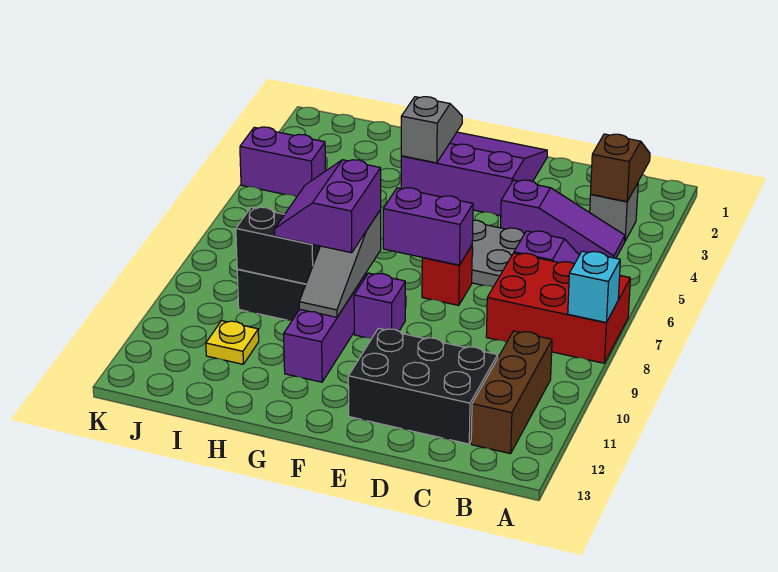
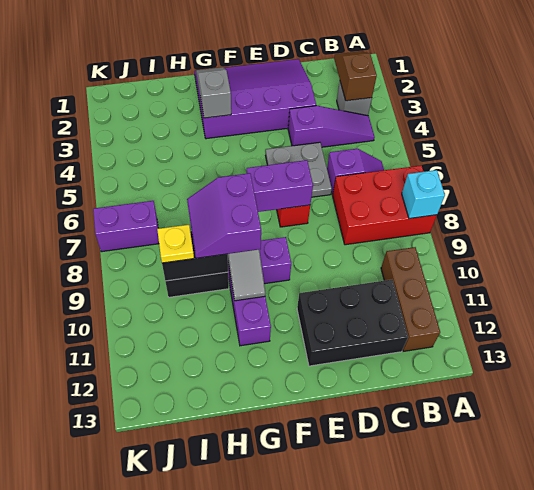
purple 3x3 slope [401,132,547,216] -> purple 3x4 slope [194,59,316,139]
yellow 1x1 plate [206,321,259,364] -> yellow 1x1 plate moved to [157,225,194,263]
purple 1x2 brick [240,127,326,197] -> purple 1x2 brick moved to [93,201,159,252]

